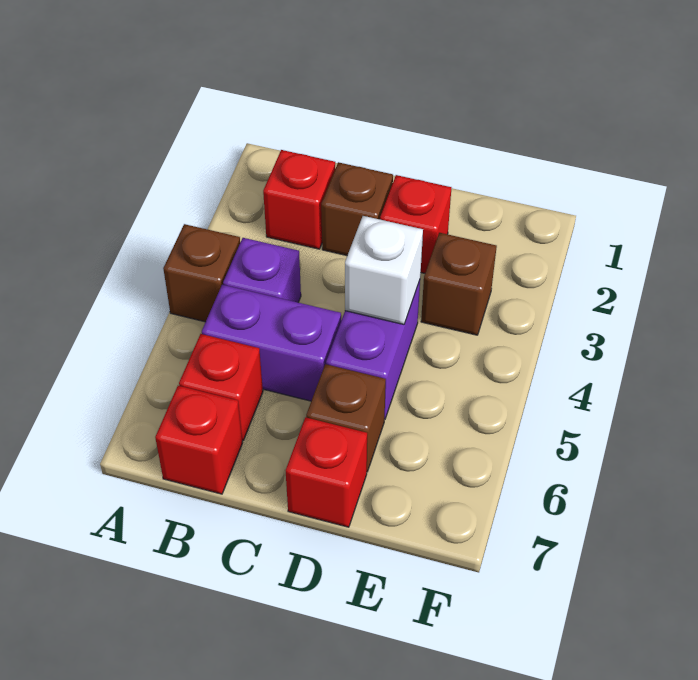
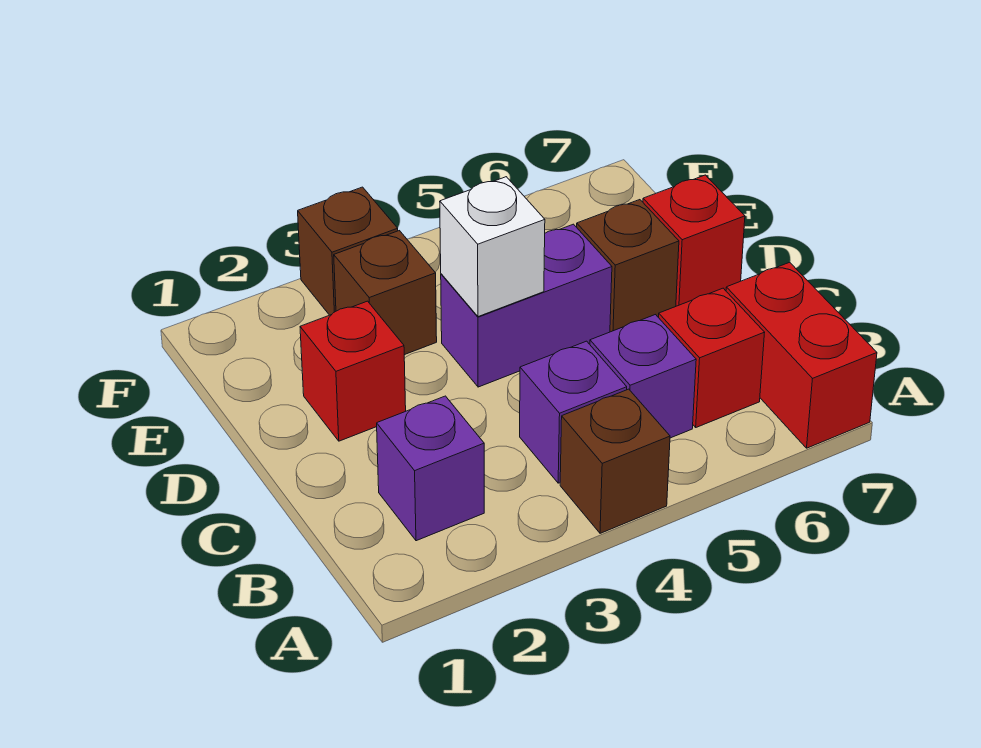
red 1x1 brick [263,150,335,249] -> purple 1x1 brick [377,396,484,541]
purple 1x2 brick [202,285,341,401] -> purple 1x1 brick [590,315,696,438]
red 1x1 brick [155,386,242,494] -> red 1x2 brick [726,262,877,448]
brown 1x1 brick [321,162,393,255] -> brown 1x1 brick moved to [298,187,398,315]

